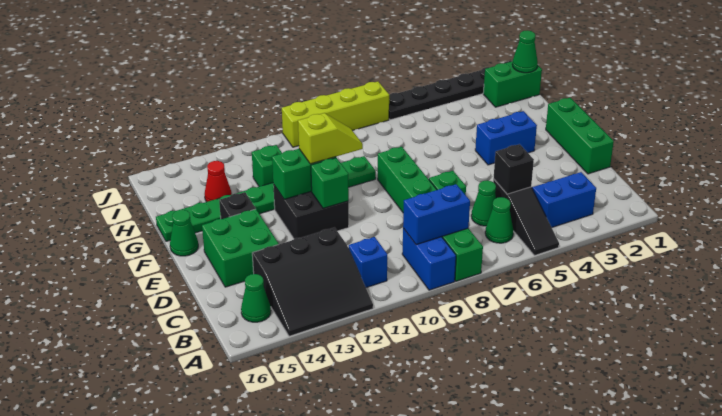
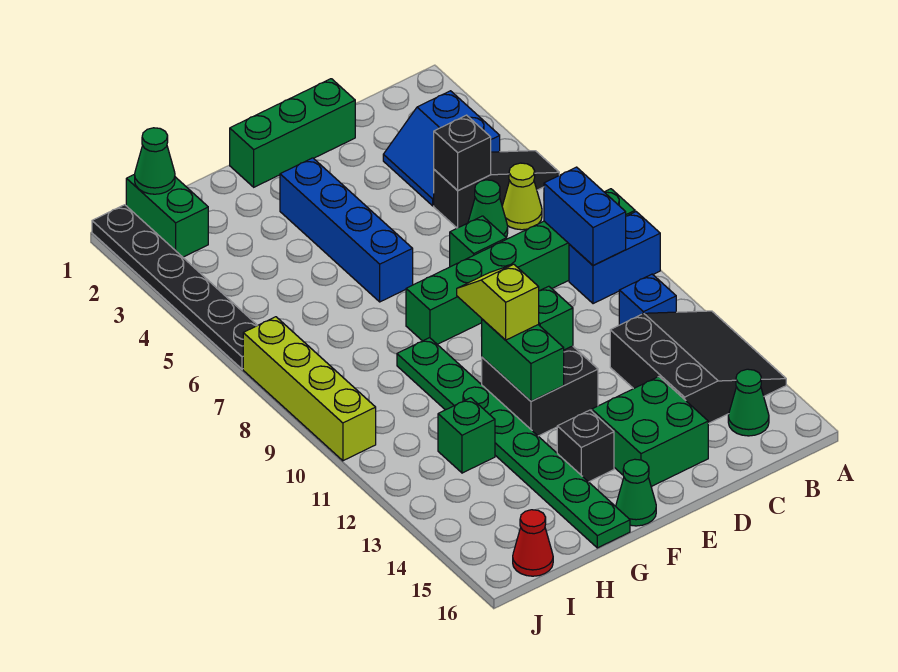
green 1x1 cone [485,197,513,243] -> lime 1x1 cone [502,163,542,230]
blue 1x2 brick [475,111,537,165] -> blue 1x4 brick [280,158,413,302]
red 1x1 cone [205,161,232,202] -> red 1x1 cone moved to [513,510,553,576]

